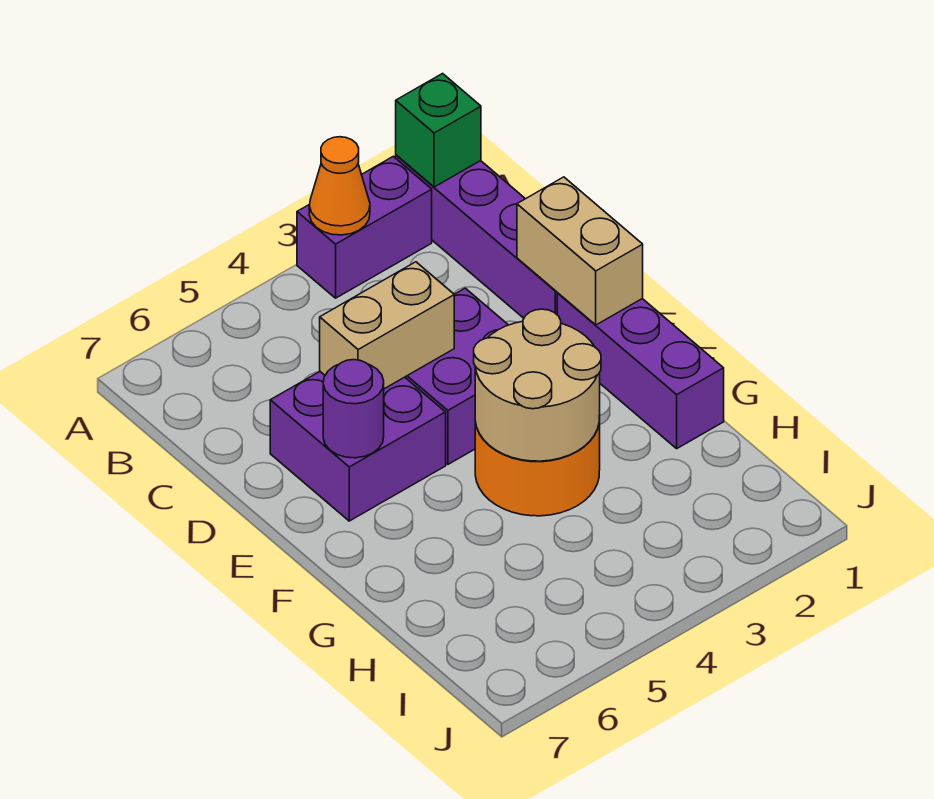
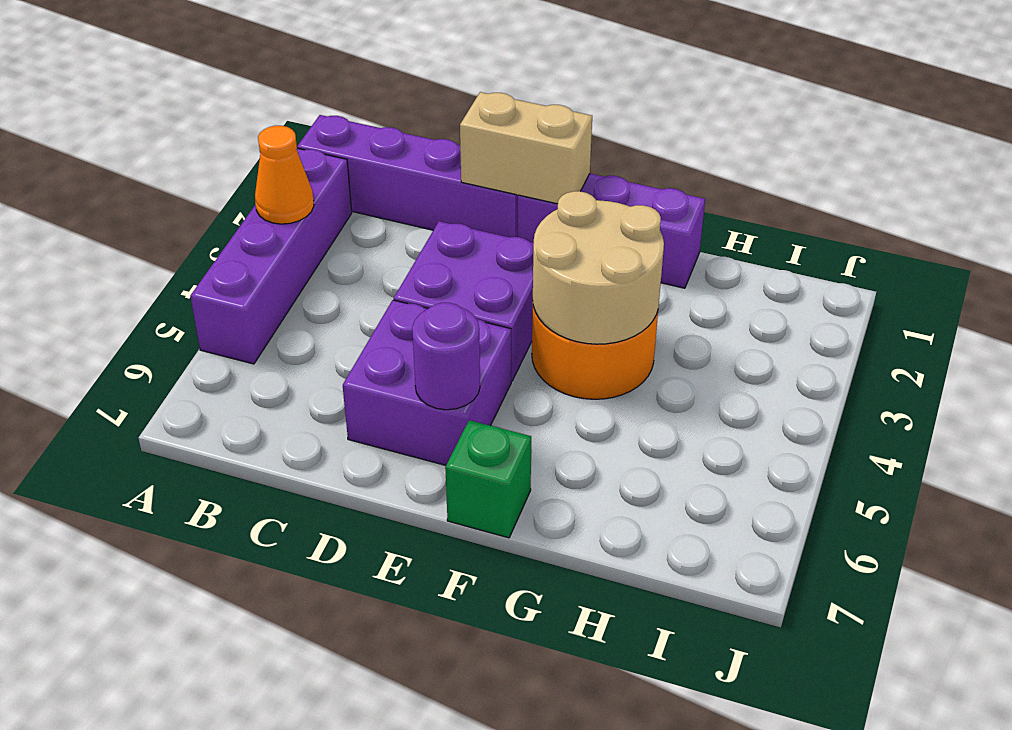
green 1x1 brick [396,74,481,187] -> green 1x1 brick moved to [445,420,531,538]
purple 1x2 brick [297,156,432,298] -> purple 1x4 brick [190,148,352,364]
tan 1x2 brick [320,262,454,389] -> none

